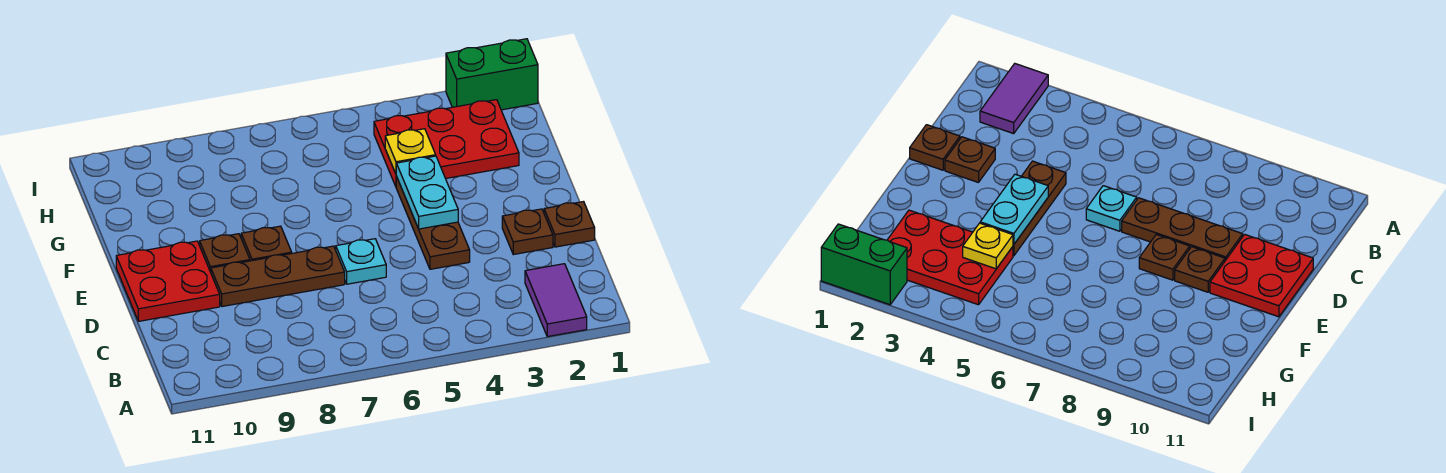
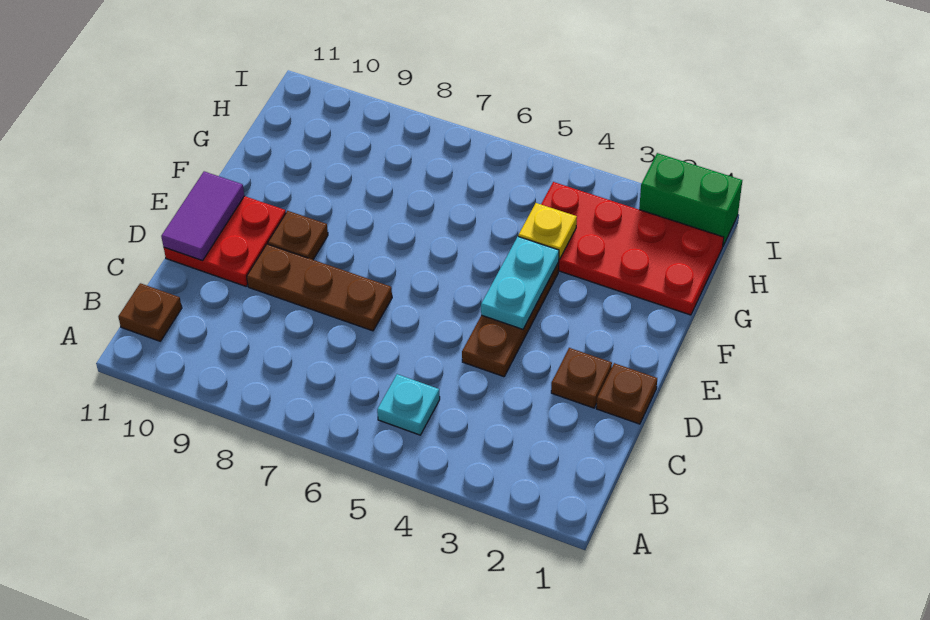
purple 1x2 tile [525,264,587,337] -> purple 1x2 tile moved to [161,171,244,261]
cyan 1x1 plate [336,239,386,284] -> cyan 1x1 plate moved to [377,374,440,435]
brown 1x1 plate [241,226,292,261] -> brown 1x1 plate moved to [118,283,182,341]
red 2x3 plate [374,100,519,186] -> red 2x4 plate [541,182,724,315]

